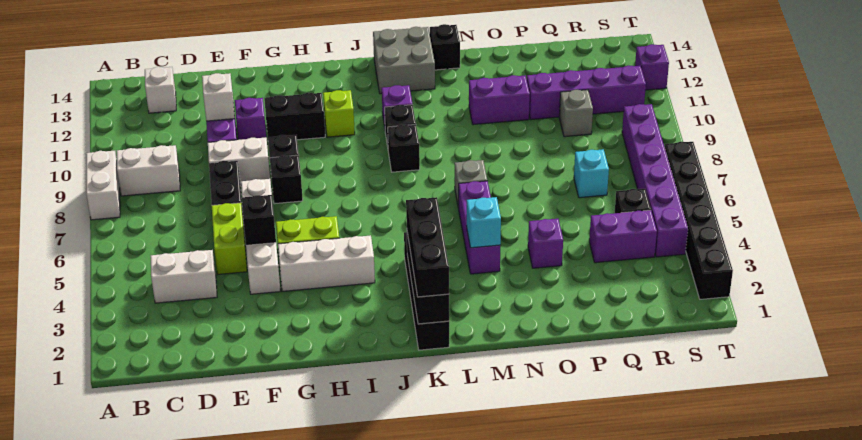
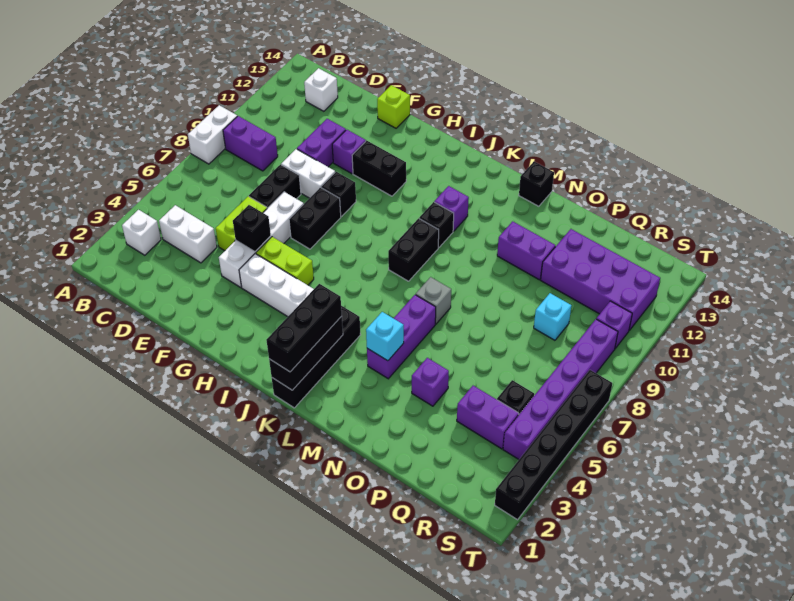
white 1x2 brick [117,145,180,196] -> purple 1x2 brick [223,116,278,171]
white 1x1 brick [202,73,235,121] -> white 1x1 brick moved to [122,210,161,255]
black 1x1 brick [270,155,303,204] -> black 1x2 brick [289,187,341,249]
lime 1x1 brick [323,90,355,137] -> lime 1x1 brick moved to [377,85,410,128]
black 1x1 brick [388,125,420,172] -> black 1x2 brick [388,218,439,281]
grey 2x2 brick [373,27,435,94] -> none
purple 1x4 brick [527,65,646,120] -> purple 2x4 brick [541,229,660,330]
cyan 1x1 brick [574,149,609,198] -> cyan 1x1 brick moved to [534,293,571,340]
grey 1x1 brick [559,90,593,137] -> none
purple 1x1 brick [635,44,669,90] -> purple 1x1 brick moved to [596,301,632,348]

